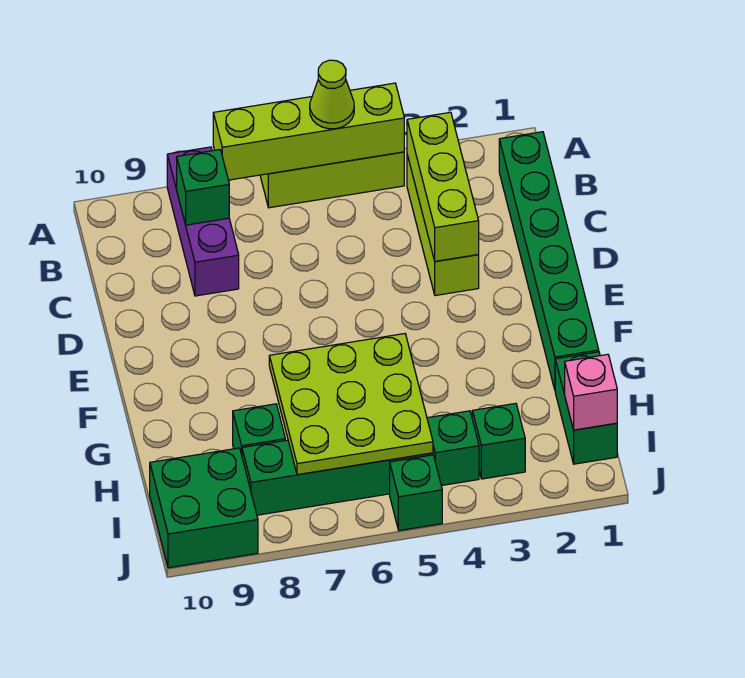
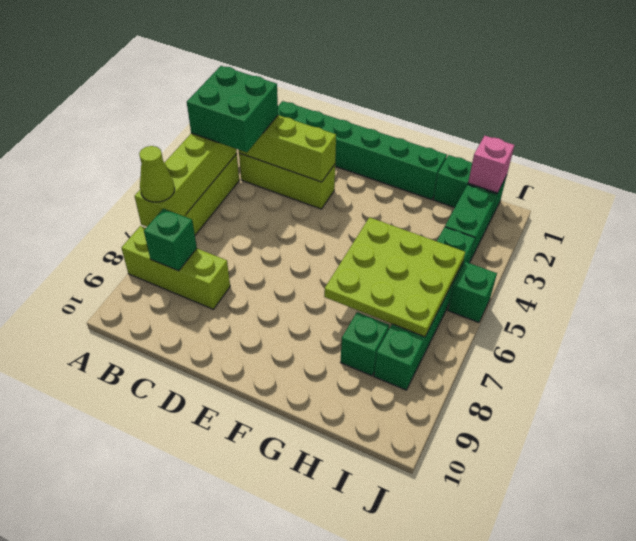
lime 1x1 cone [310,60,354,129] -> lime 1x1 cone moved to [139,146,175,202]
purple 1x3 brick [167,147,239,296] -> lime 1x3 brick [122,226,230,309]
green 1x1 brick [472,403,525,479] -> green 1x2 brick [445,185,497,263]
green 2x2 brick [150,448,258,568] -> green 2x2 brick moved to [187,66,278,152]

